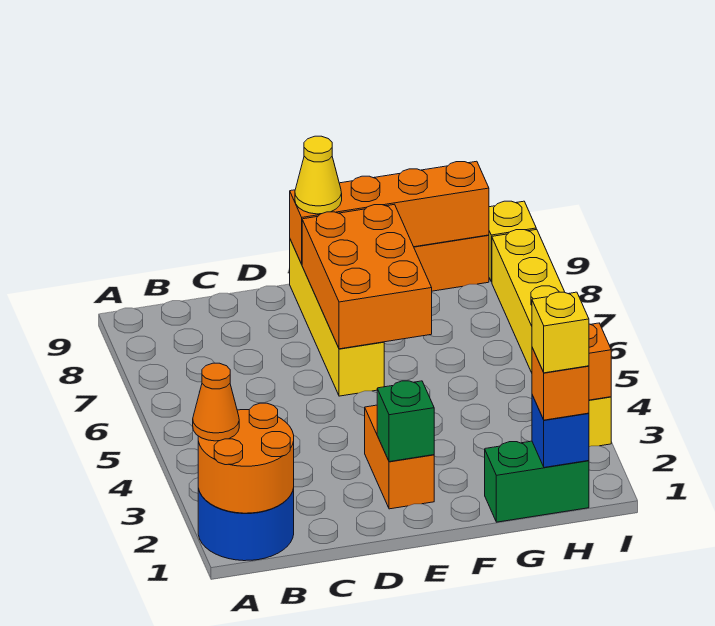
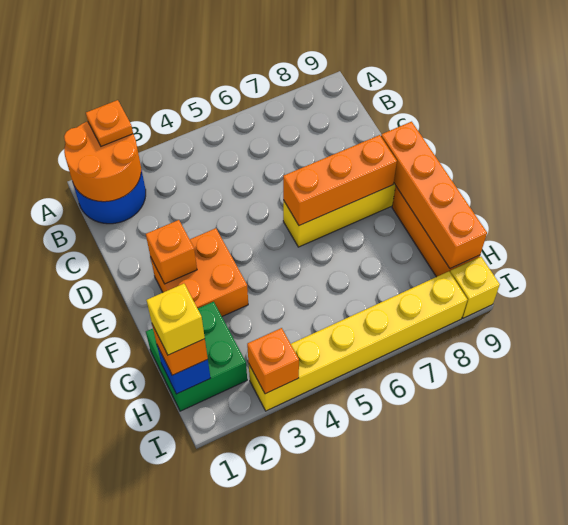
orange 1x1 cone [193,363,239,441] -> orange 1x1 plate [86,100,133,146]
orange 1x2 brick [365,405,434,509] -> orange 2x2 brick [151,228,248,316]
green 1x1 brick [377,381,434,462] -> orange 1x1 brick [146,220,197,284]
orange 2x3 brick [302,204,432,349] -> orange 1x3 brick [283,135,397,226]
yellow 1x1 cone [295,136,342,214] -> none
green 1x2 brick [485,441,589,522] -> green 2x2 brick [146,302,247,411]

